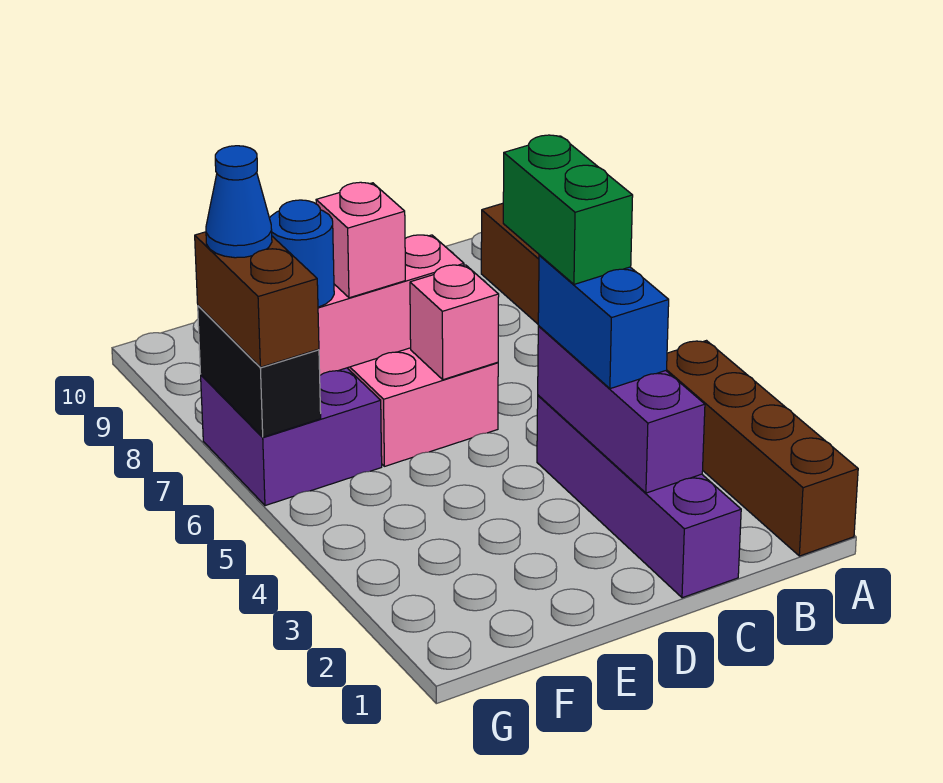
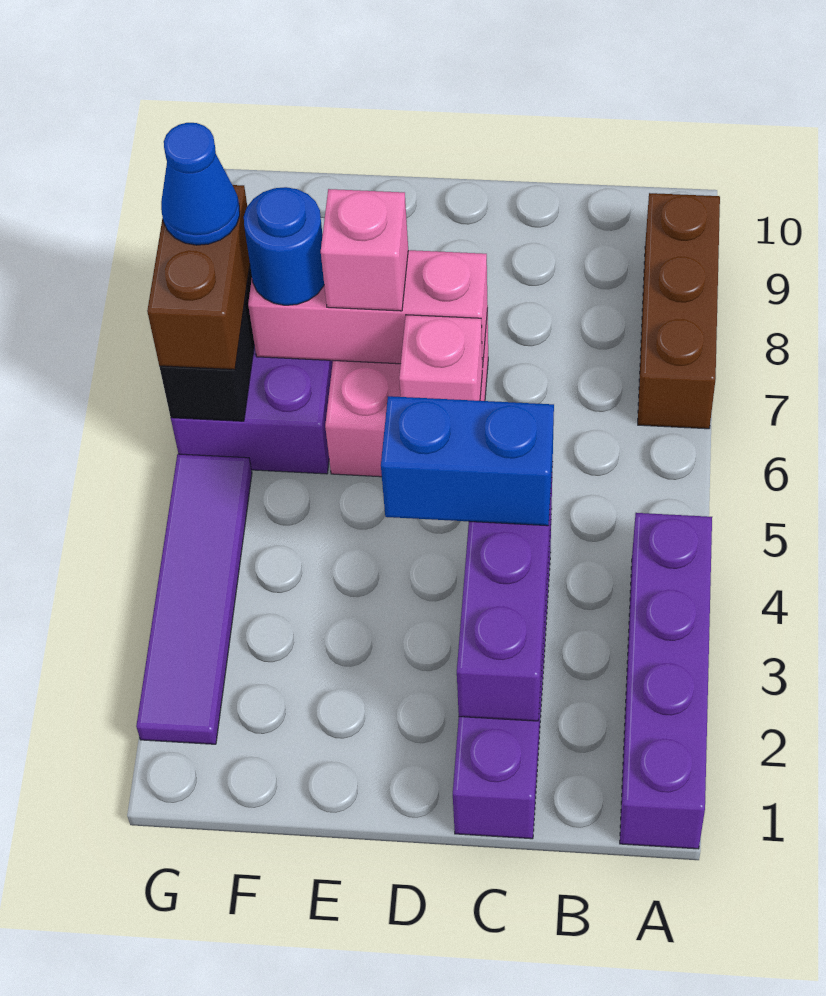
brown 1x4 brick [666,341,858,556] -> purple 1x4 brick [620,513,712,849]
blue 1x2 brick [538,255,669,389] -> blue 1x2 brick turned to [381,396,554,526]
green 1x2 brick [503,135,633,284] -> none
none -> purple 1x4 tile [136,454,252,744]

